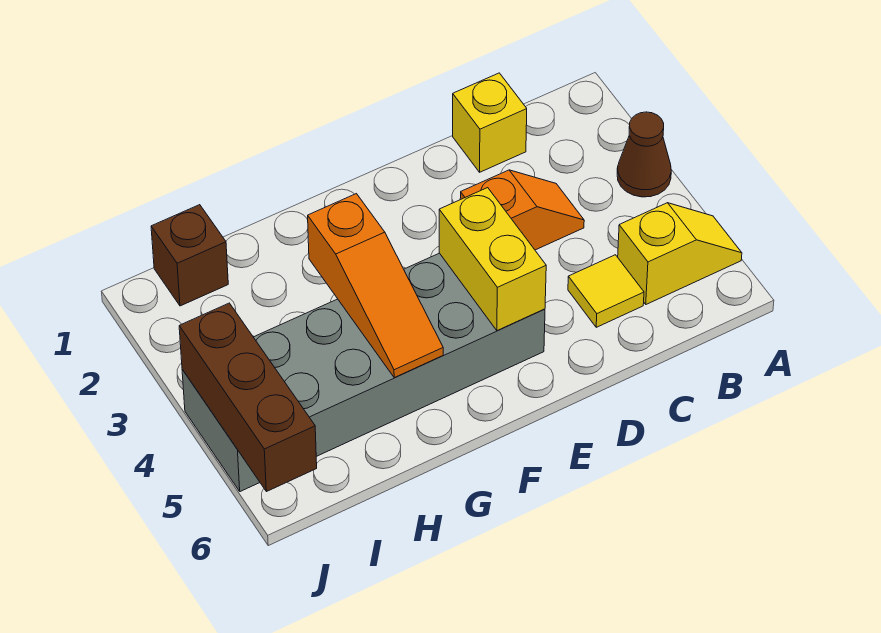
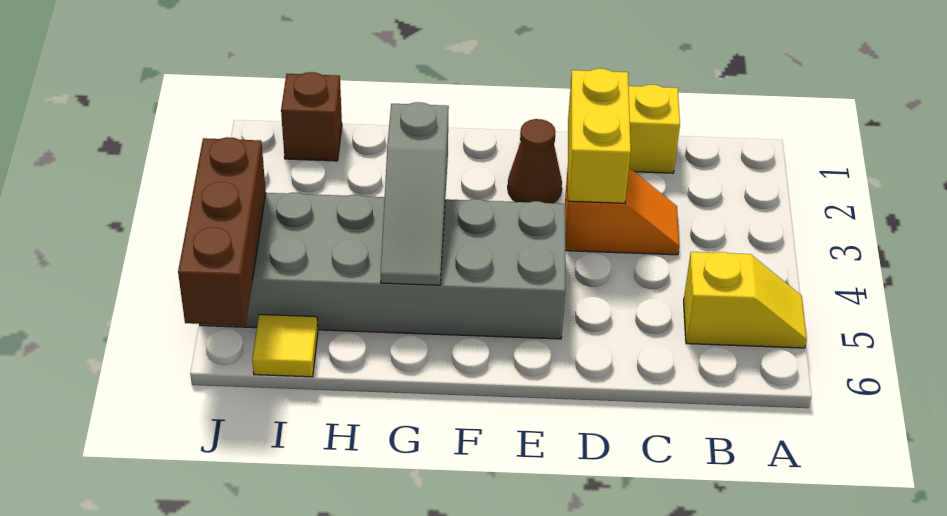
brown 1x1 cone [617,112,671,197] -> brown 1x1 cone moved to [508,119,562,203]
yellow 1x1 tile [568,255,644,327] -> yellow 1x1 tile moved to [252,314,318,377]
yellow 1x2 brick [439,188,546,331] -> yellow 1x2 brick moved to [568,69,631,203]
orange 1x3 slope [308,194,443,378] -> grey 1x3 slope [381,102,449,285]

